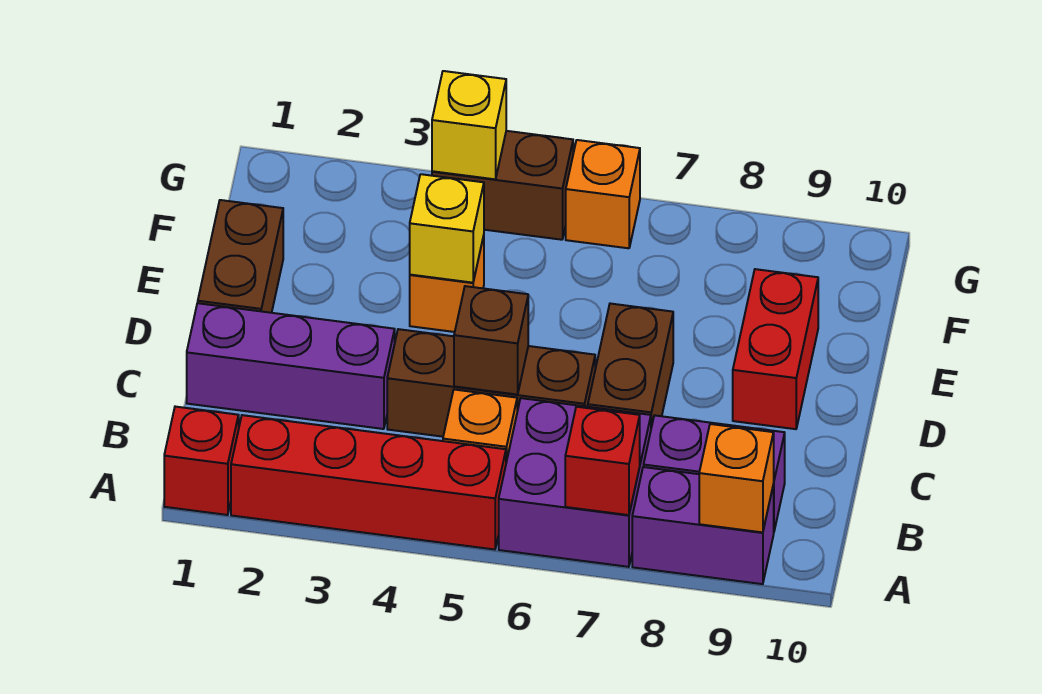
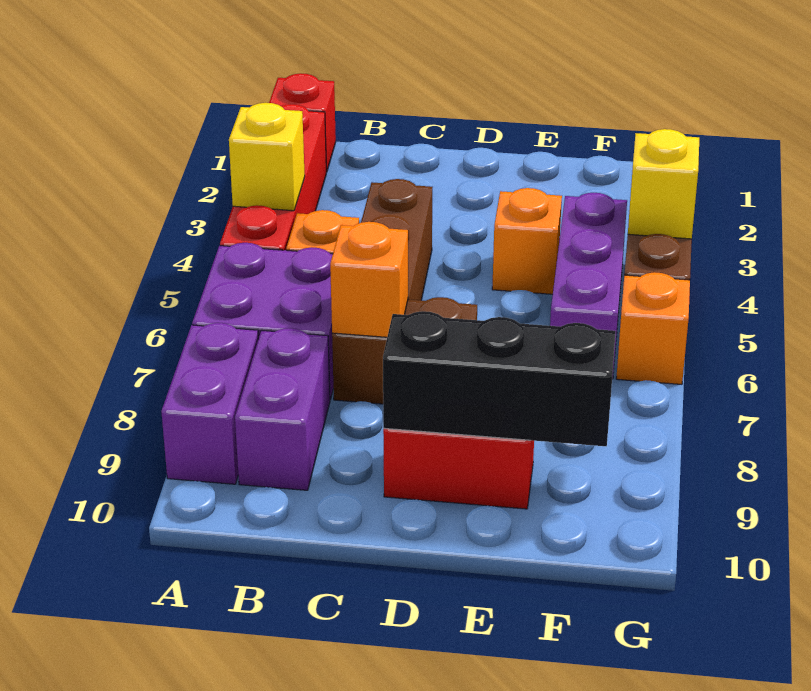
red 1x1 brick [565,407,640,515] -> none
orange 1x1 brick [699,424,774,532] -> orange 1x1 brick moved to [330,222,408,337]
purple 1x3 brick [187,303,395,429] -> purple 1x3 brick moved to [550,193,627,379]
brown 1x1 brick [454,286,528,395] -> none
brown 1x2 brick [198,200,283,313] -> none
none -> black 1x3 brick [383,311,616,446]
yellow 1x1 brick [410,174,484,283] -> yellow 1x1 brick moved to [229,103,305,211]

